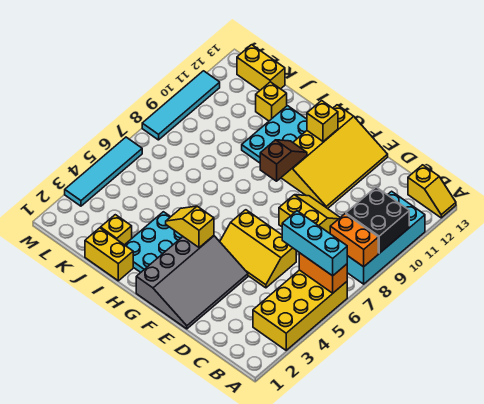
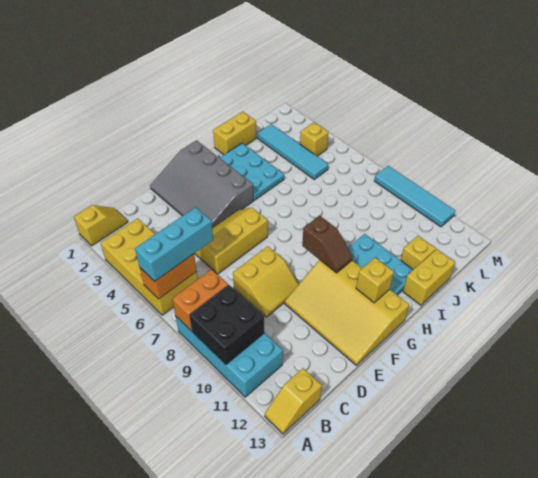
yellow 1x2 slope [166,206,214,248] -> yellow 1x2 slope moved to [74,205,128,246]
yellow 1x1 brick [101,215,132,245] -> yellow 1x1 brick moved to [300,122,328,156]
yellow 1x2 brick [237,45,285,90] -> yellow 1x2 brick moved to [403,249,455,305]
cyan 1x4 tile [65,137,142,206] -> cyan 1x4 tile moved to [258,124,328,179]

